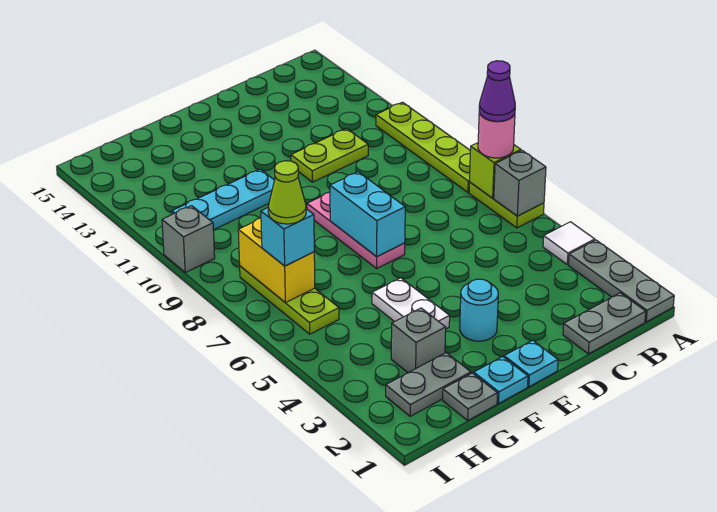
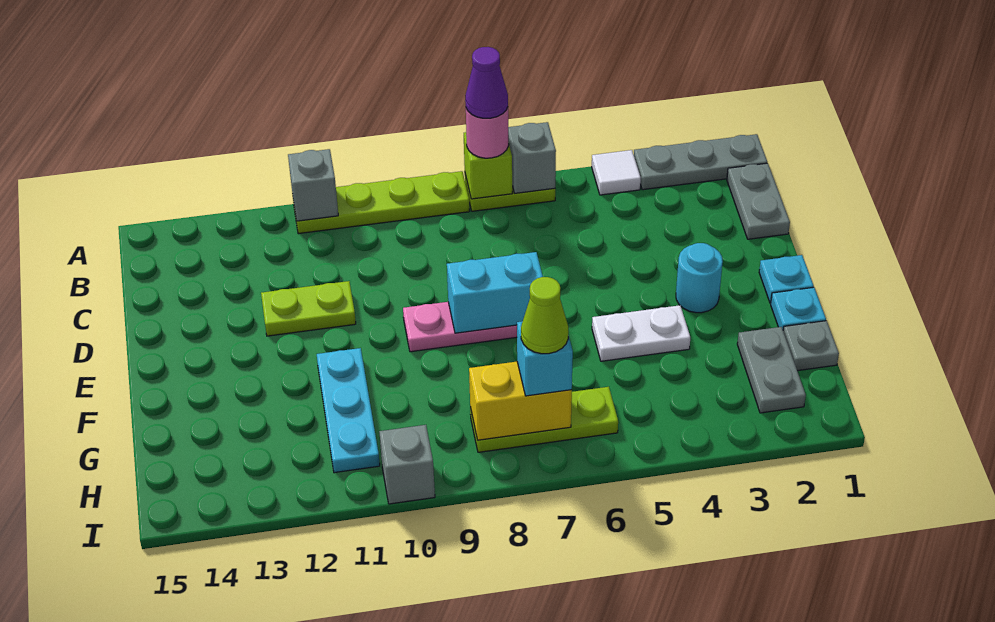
lime 1x2 plate [291,129,368,182] -> lime 1x2 plate turned to [261,281,356,336]
grey 1x1 brick [391,308,446,373] -> grey 1x1 brick moved to [288,149,338,221]

